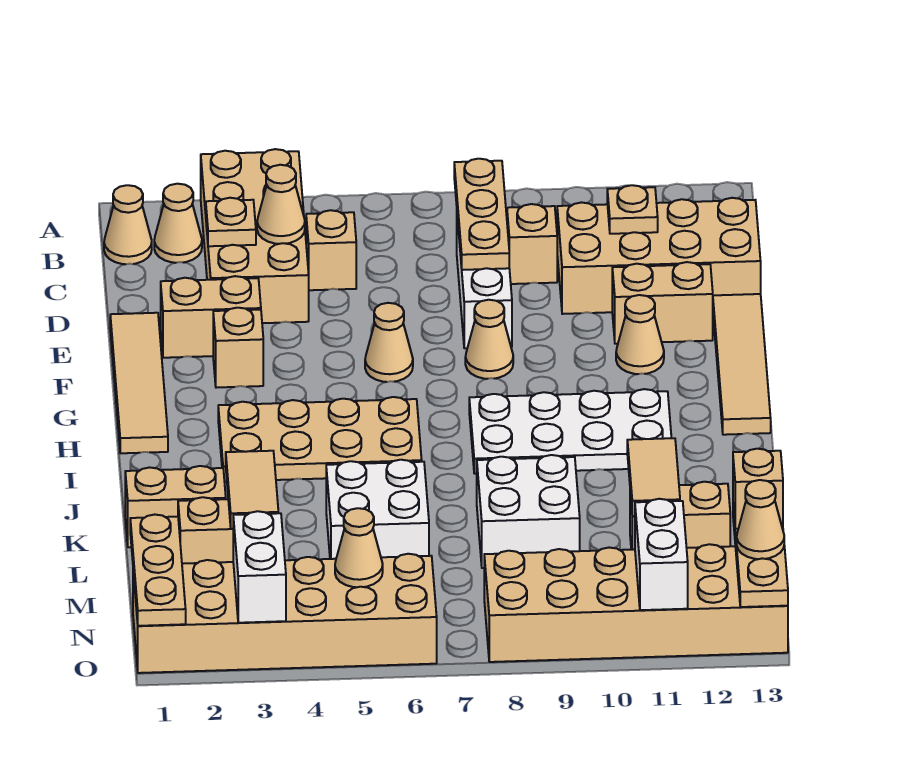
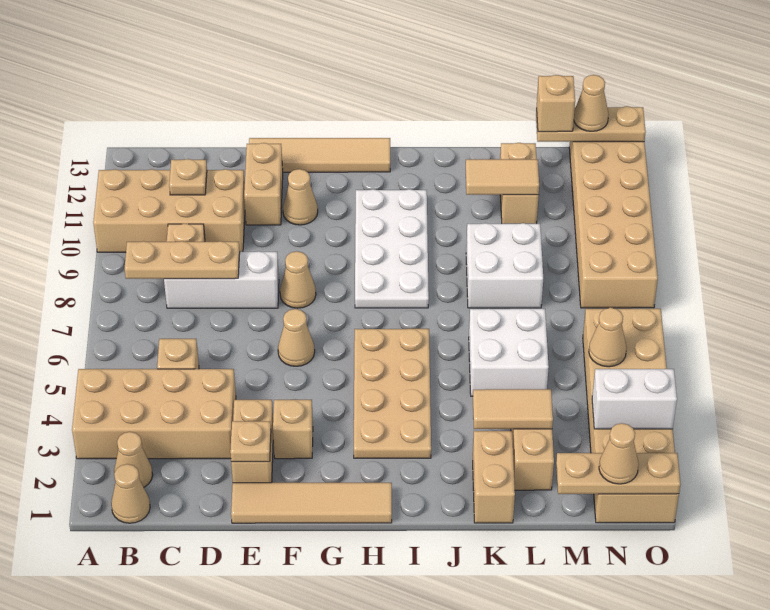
tan 1x1 plate [206,198,256,246] -> tan 1x1 plate moved to [230,421,271,462]
tan 1x1 cone [257,165,305,244] -> tan 1x1 cone moved to [599,423,639,484]
tan 2x4 brick [557,198,761,314] -> tan 2x4 brick turned to [93,169,245,252]
white 1x2 brick [635,499,688,610] -> none

